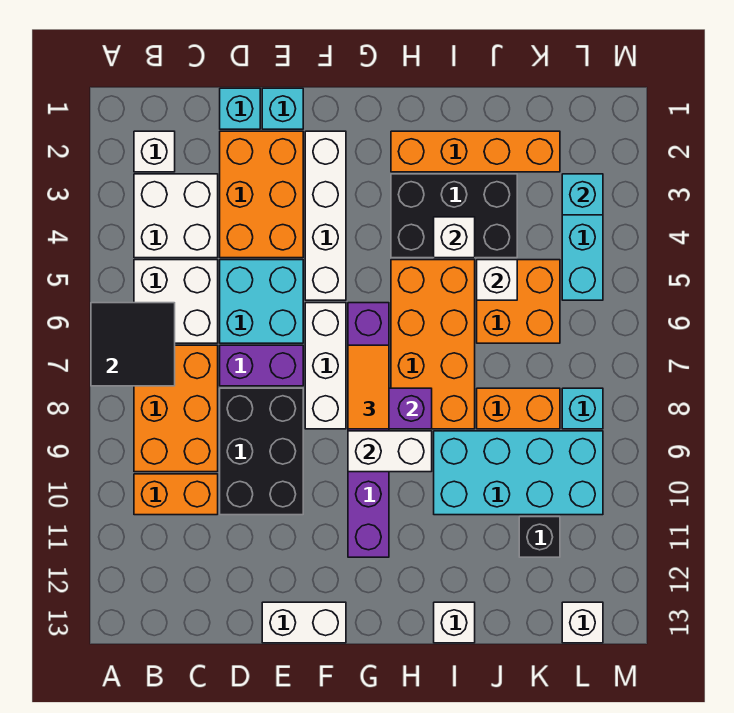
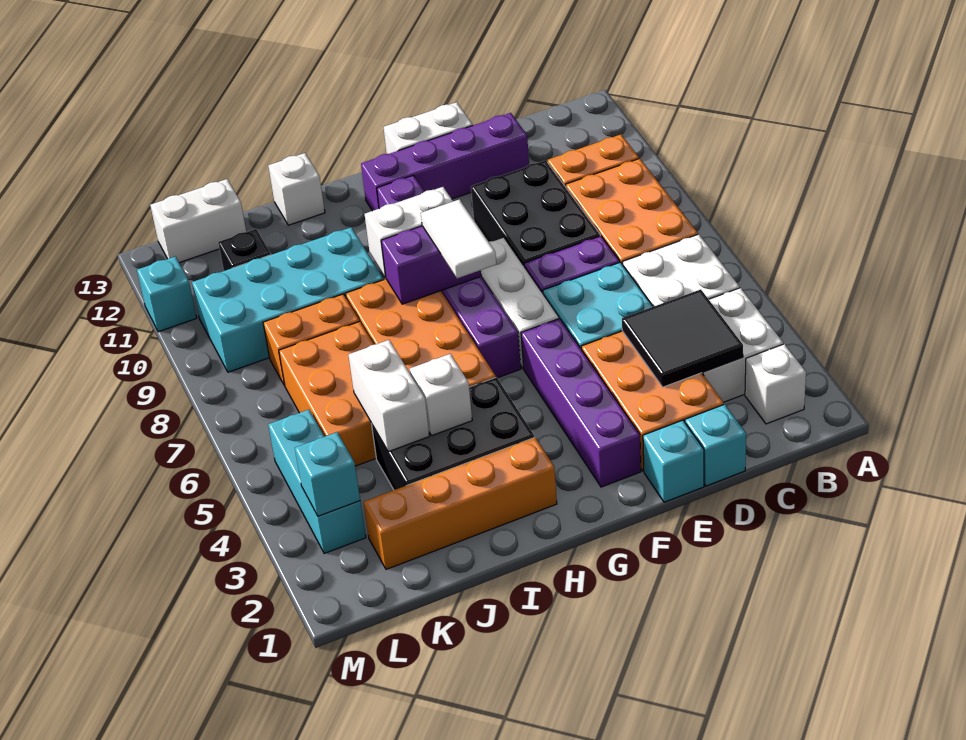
black 2x2 tile [91,303,175,386] -> black 2x2 tile moved to [622,289,743,387]
none -> purple 1x4 brick [361,113,529,211]
white 1x4 brick [305,131,346,300] -> purple 1x4 brick [521,319,641,487]
orange 1x2 tile [348,345,389,429] -> white 1x2 tile [421,199,496,278]
orange 2x2 brick [477,260,560,343] -> orange 2x3 brick [279,321,376,466]
white 1x1 brick [477,260,517,300] -> white 1x2 brick [349,340,429,452]
cyan 1x1 brick [562,388,603,429] -> cyan 1x1 brick moved to [137,257,197,332]
white 1x1 brick [562,602,603,643] -> white 1x2 brick [150,179,246,263]

